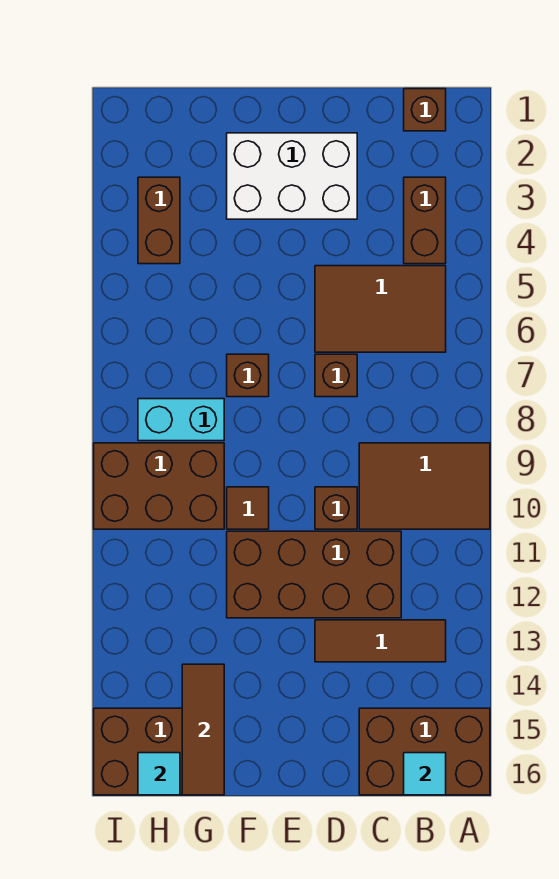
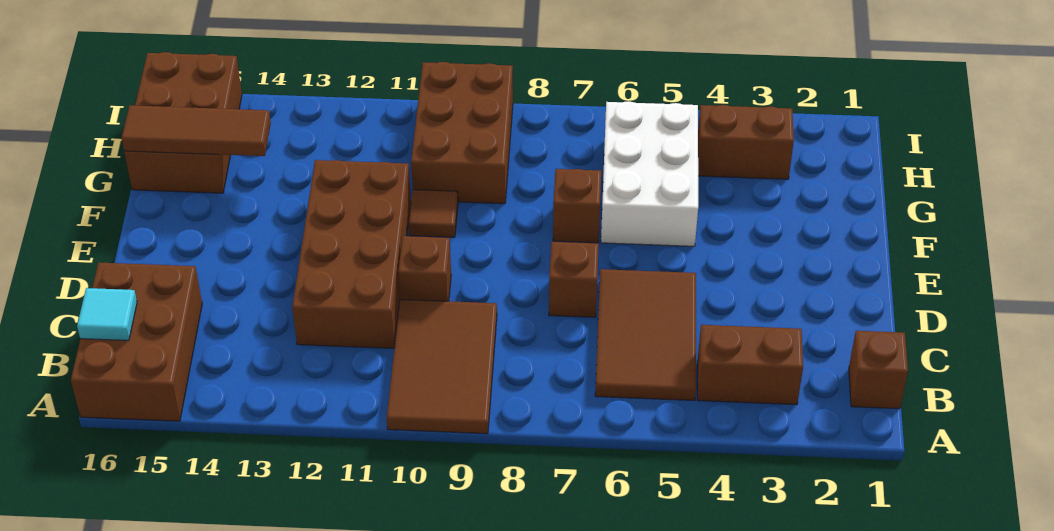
brown 1x3 tile [315,620,446,662] -> none
white 2x3 brick [227,133,357,219] -> white 2x3 brick moved to [601,101,698,246]
cyan 1x2 brick [138,399,224,441] -> none
cyan 1x1 tile [138,753,180,795] -> none

